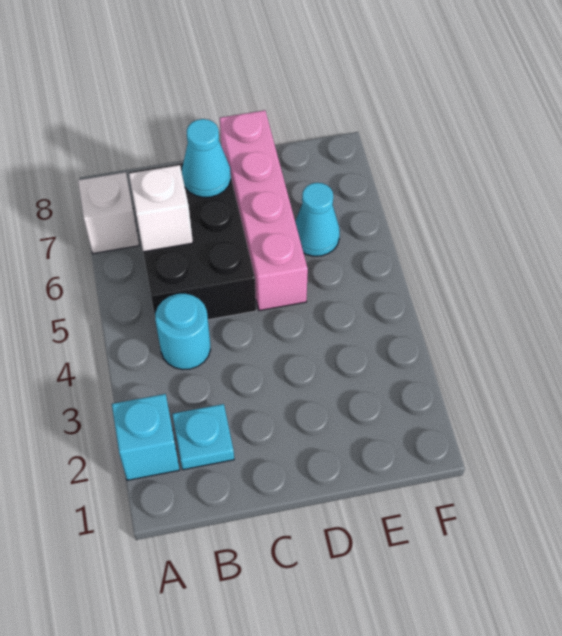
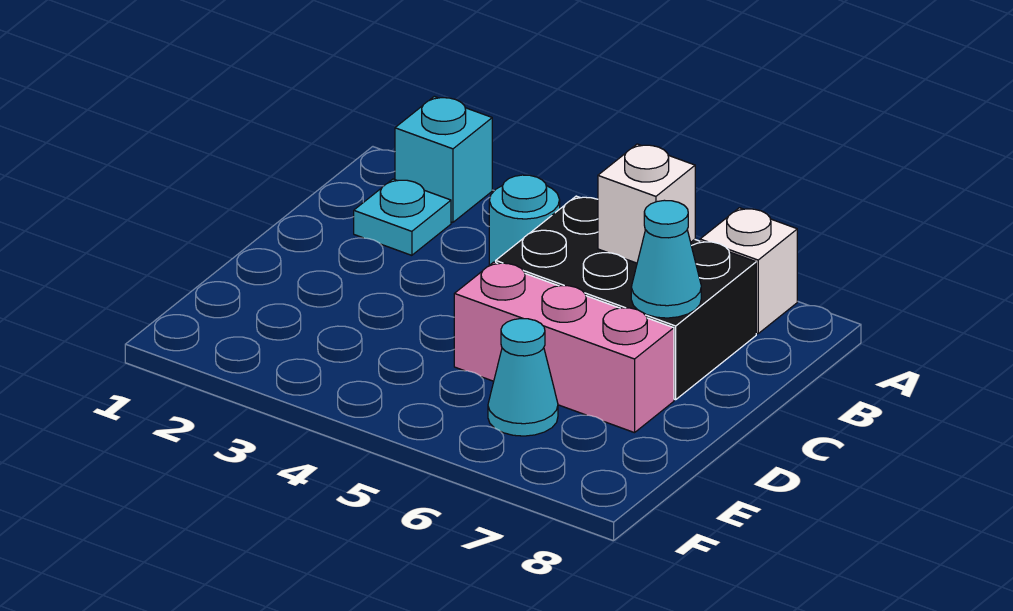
pink 1x4 brick [220,110,308,311] -> pink 1x3 brick [454,262,674,433]

